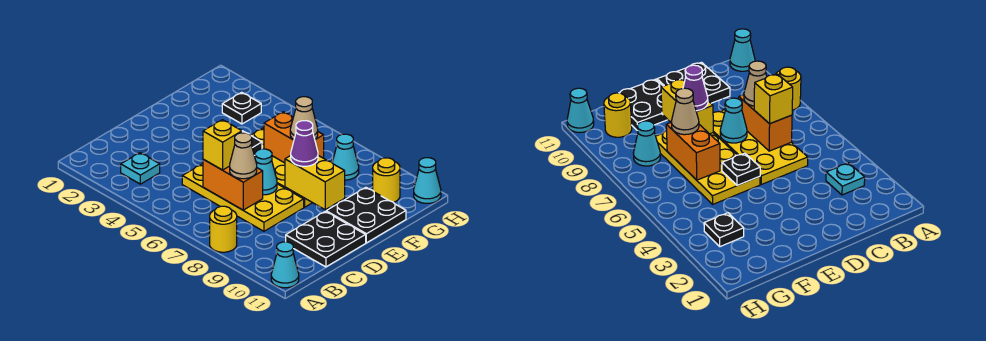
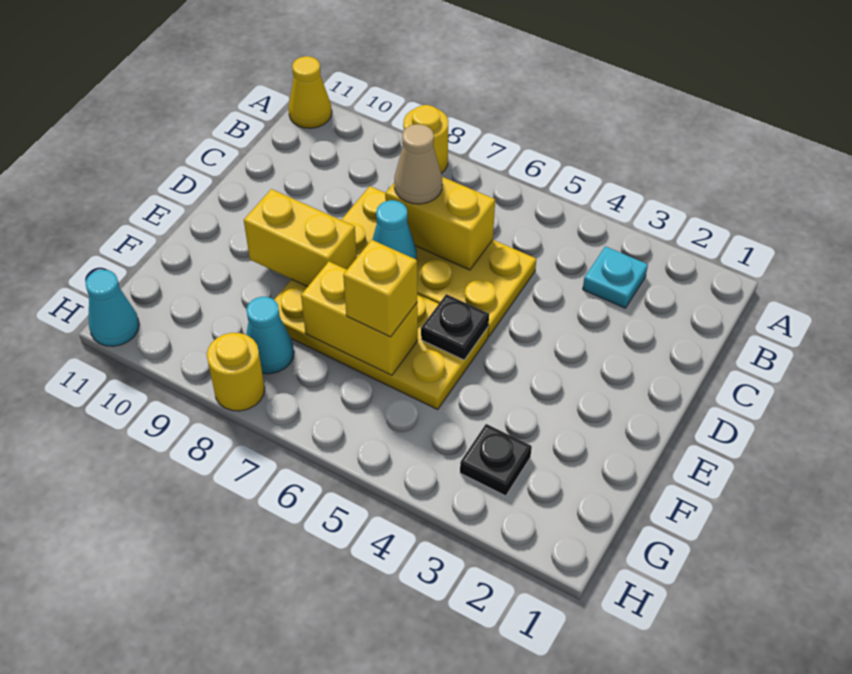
cyan 1x1 cone [271,242,299,288] -> yellow 1x1 cone [288,56,332,128]
orange 1x2 brick [203,159,263,210] -> yellow 1x2 brick [385,177,495,270]
yellow 1x1 brick [203,120,242,170] -> yellow 1x1 brick moved to [343,240,417,337]
black 2x2 plate [286,211,366,267] -> none
purple 1x1 cone [291,121,318,166] -> none
black 2x2 plate [326,187,406,243] -> none
orange 1x2 brick [264,112,324,163] -> yellow 1x2 brick [301,262,418,375]
tan 1x1 cone [290,97,318,140] -> none
yellow 1x1 round brick [373,158,400,202] -> yellow 1x1 round brick moved to [207,333,265,411]

